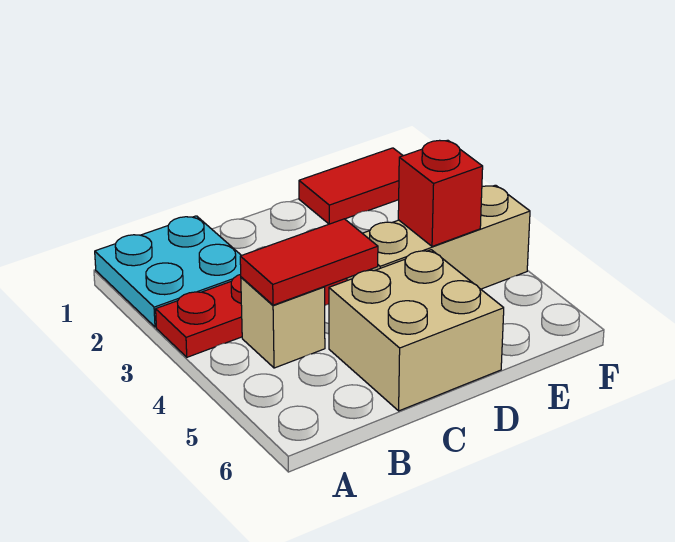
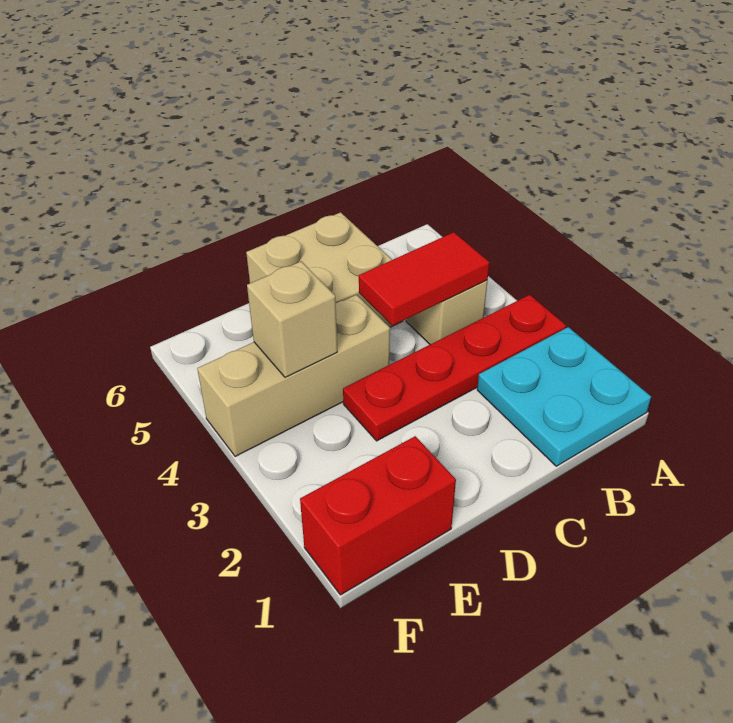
red 1x2 tile [299,148,403,224] -> red 1x2 brick [300,436,456,595]
red 1x1 brick [398,140,483,246] -> tan 1x1 brick [247,261,337,377]

